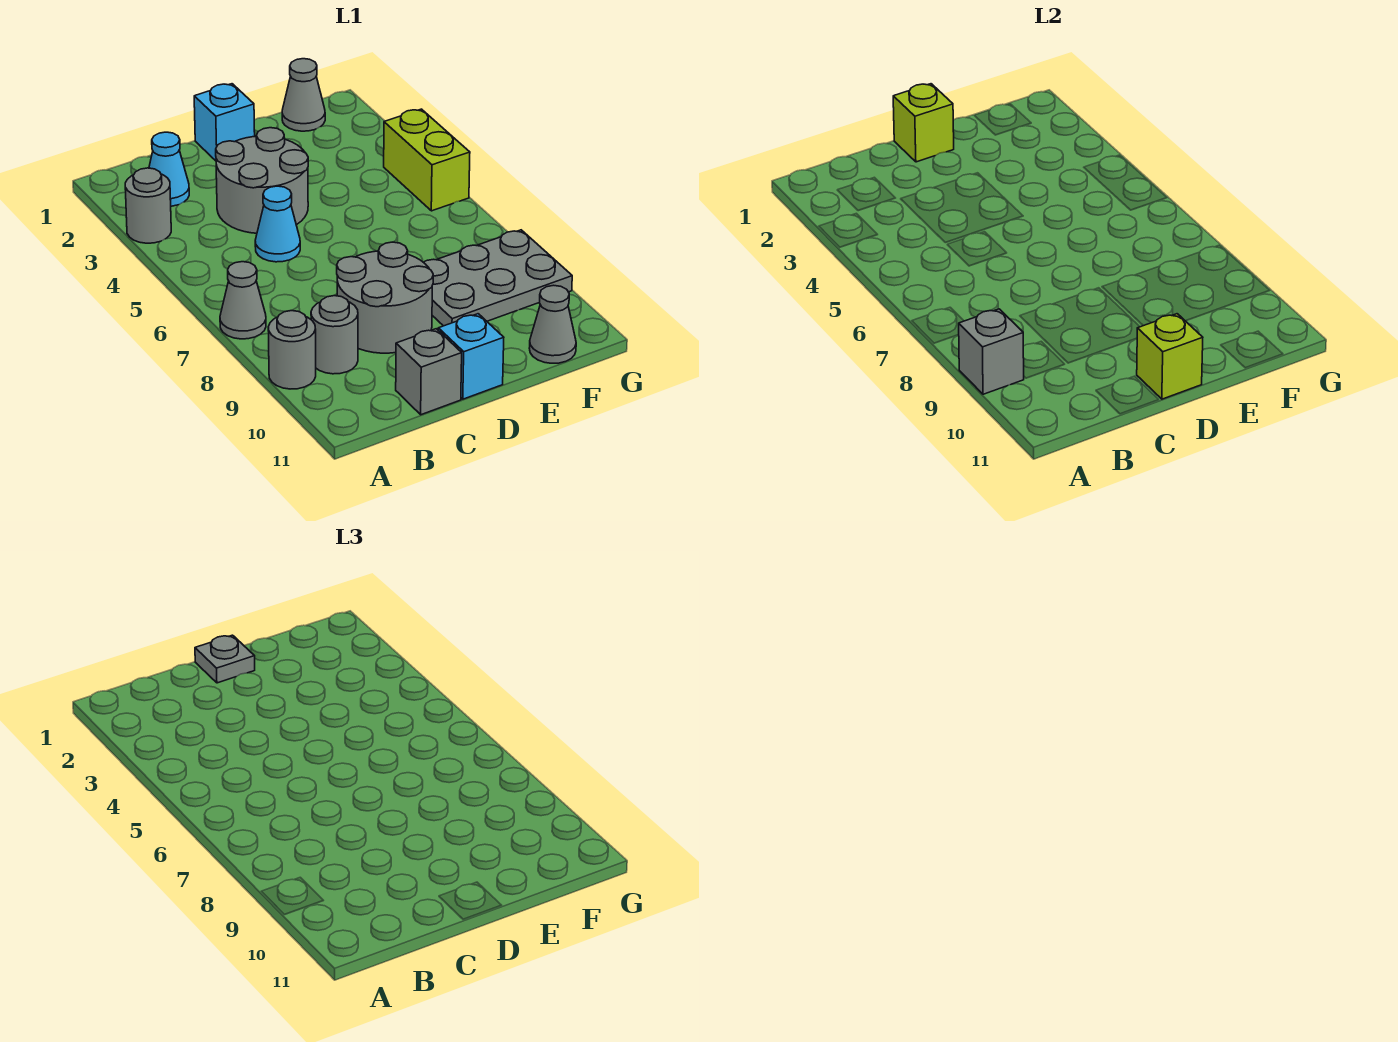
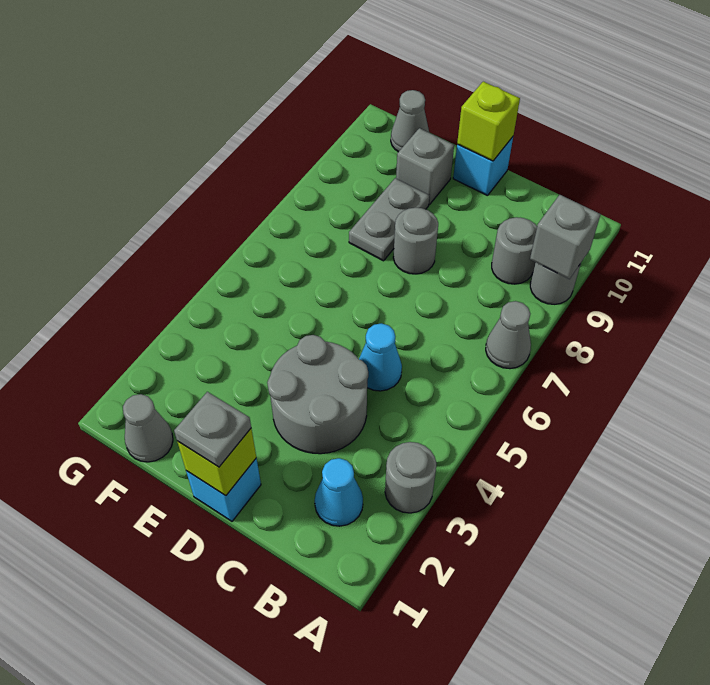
grey 2x2 round brick [337,242,433,353] -> grey 1x1 round brick [393,208,438,274]
grey 1x1 brick [396,329,462,415] -> grey 1x1 brick moved to [396,128,454,204]
grey 2x3 plate [424,230,572,326] -> grey 1x2 plate [349,178,429,261]
lime 1x2 brick [384,109,470,211] -> none

